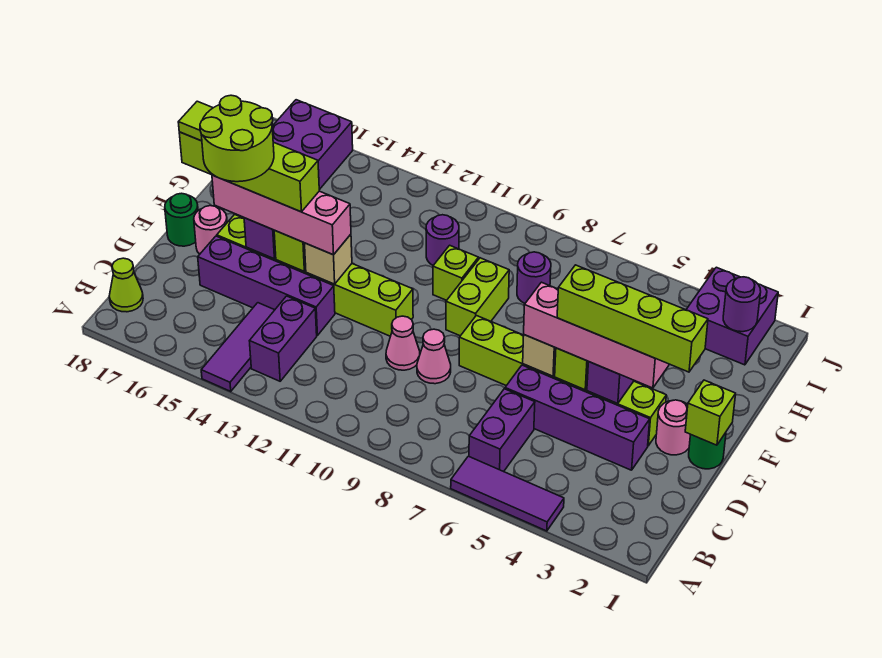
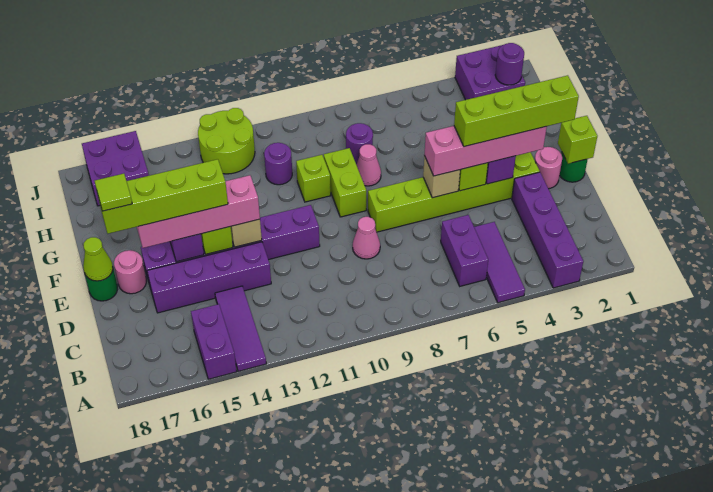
purple 1x3 tile [451,456,564,531] -> purple 1x3 tile turned to [474,222,525,303]
purple 1x2 brick [250,296,317,381] -> purple 1x2 brick moved to [191,304,237,379]
lime 1x1 cone [109,258,143,312] -> lime 1x1 cone moved to [83,237,113,281]
purple 1x4 brick [505,365,650,470] -> purple 1x4 brick turned to [512,172,583,288]
pink 1x1 cone [386,316,420,370] -> pink 1x1 cone moved to [356,144,381,186]
lime 2x2 round brick [200,95,274,182] -> lime 2x2 round brick moved to [198,108,255,174]
lime 1x6 brick [217,214,413,336] -> purple 1x6 brick [141,205,320,285]

